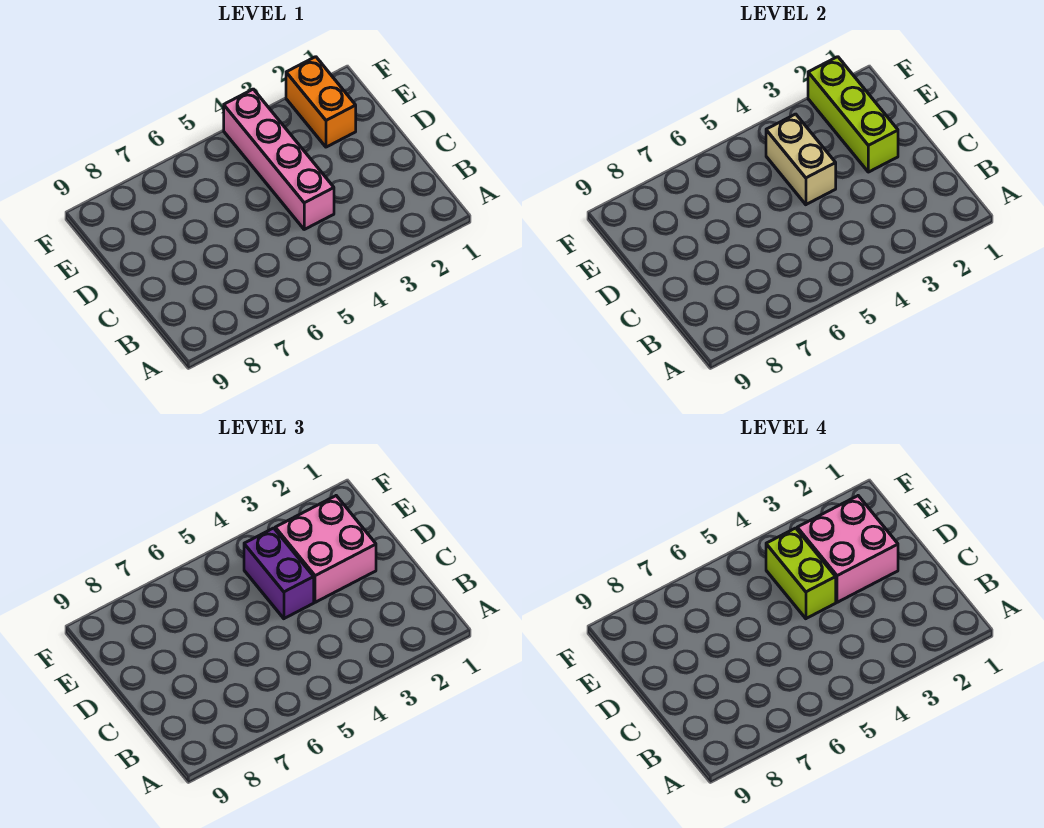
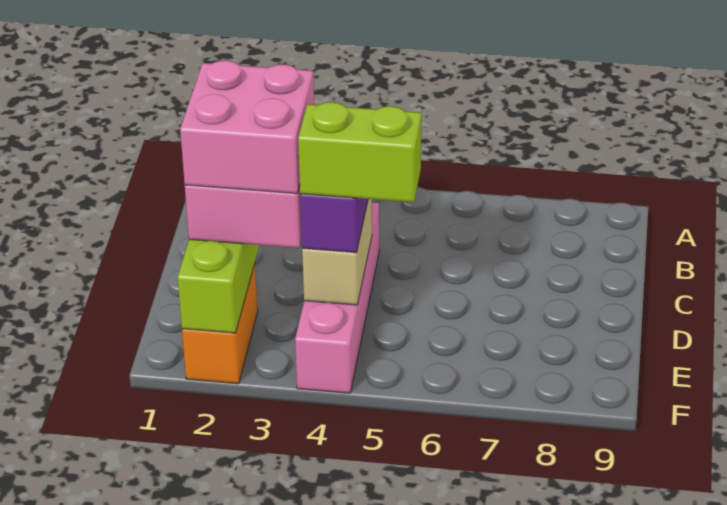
lime 1x2 brick [766,528,836,618] -> lime 1x2 brick turned to [298,102,421,202]

